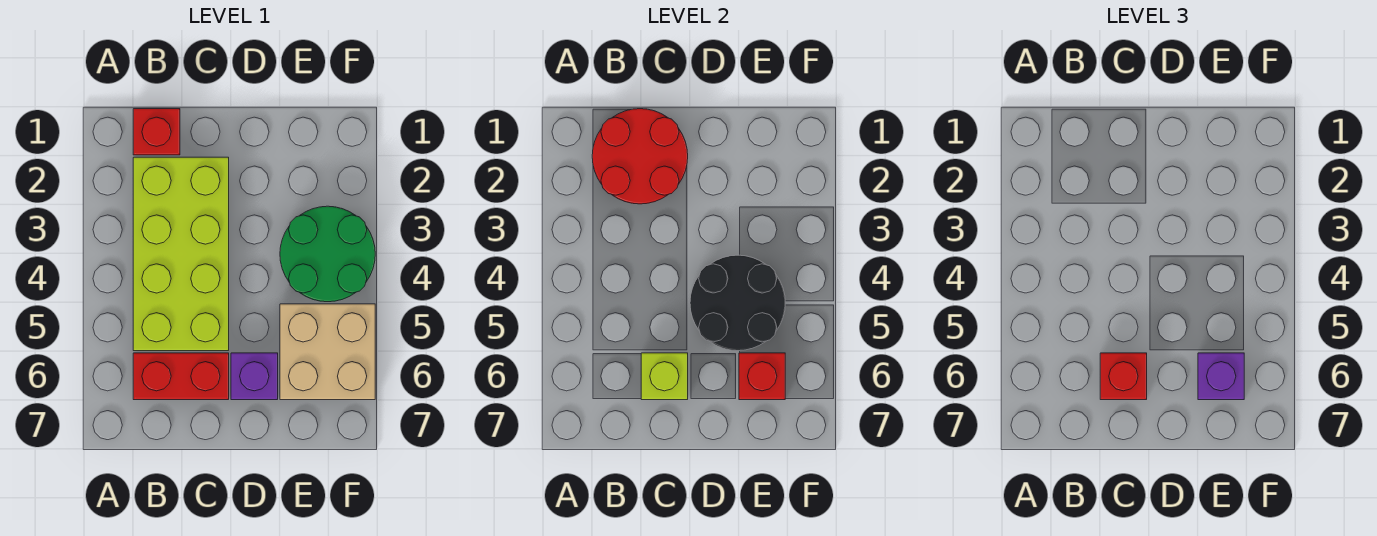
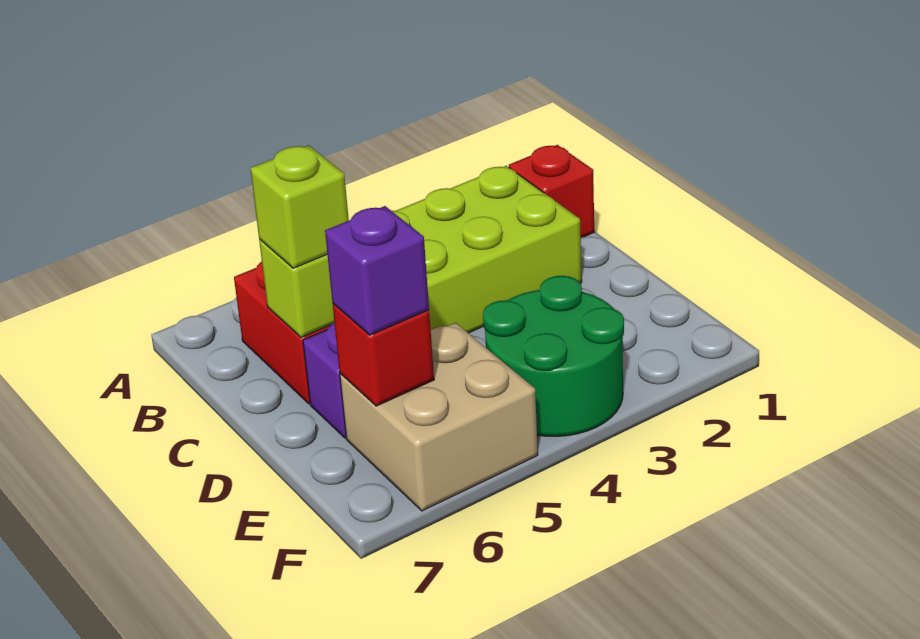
red 2x2 round brick [592,109,688,204] -> none
red 1x1 brick [1100,353,1147,400] -> lime 1x1 brick [250,145,349,268]
black 2x2 round brick [690,255,785,351] -> none

